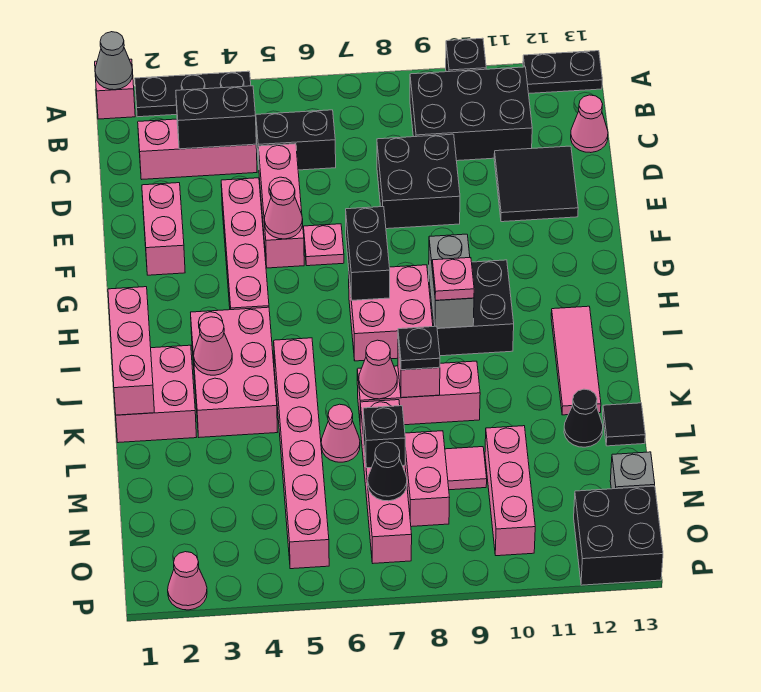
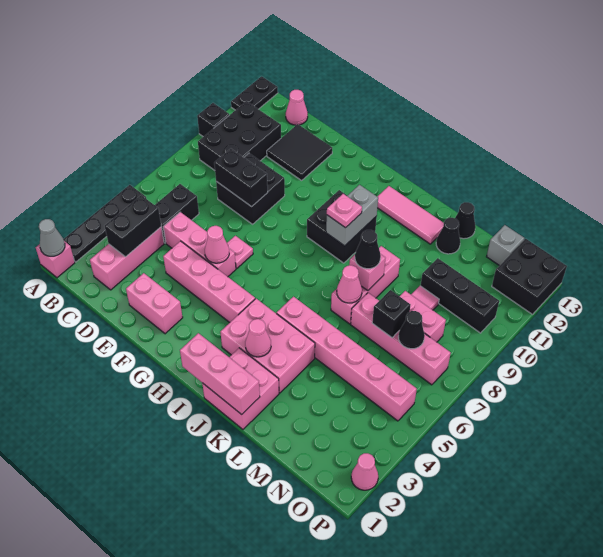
black 1x3 plate [135,71,251,117] -> black 1x4 plate [64,185,146,262]
black 1x2 brick [346,207,390,300] -> black 1x2 brick moved to [214,149,268,207]
pink 2x2 brick [349,265,433,361] -> none
grey 1x2 brick [429,234,474,328] -> grey 1x2 brick turned to [326,185,378,246]
black 1x1 plate [398,326,440,370] -> black 1x1 cone [355,230,381,269]
pink 1x1 cone [321,404,360,462] -> none
black 1x1 tile [603,403,645,446] -> black 1x1 cone [455,202,476,239]
pink 1x3 brick [485,426,535,556] -> black 1x3 brick [421,258,499,333]

